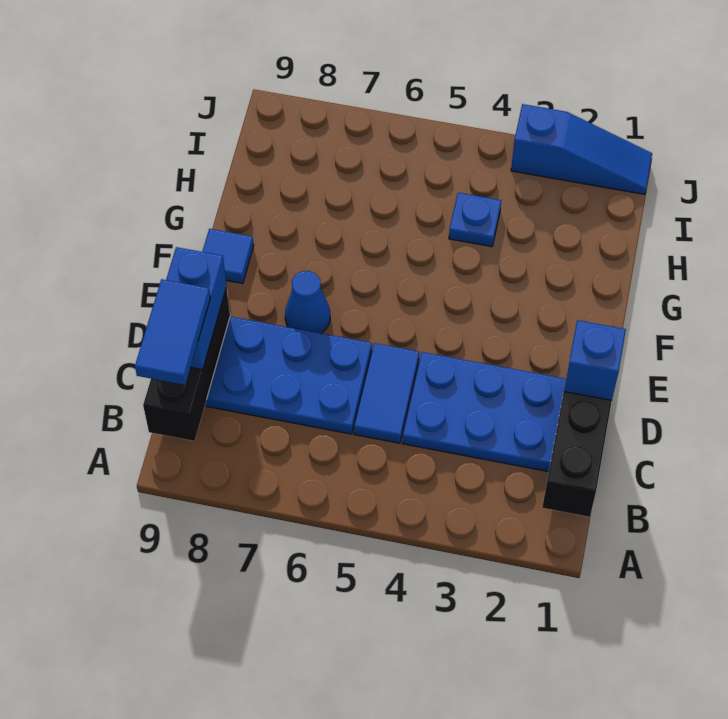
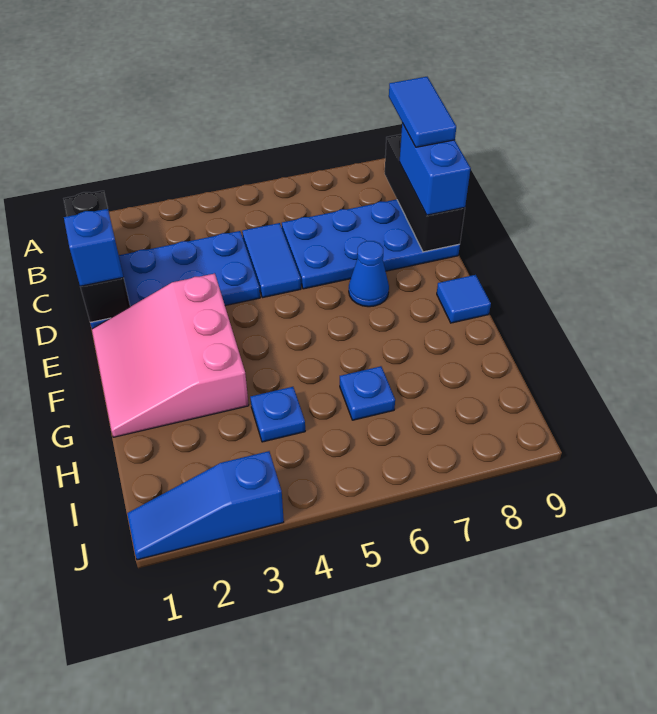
none -> pink 3x3 slope [92,273,249,437]
none -> blue 1x1 plate [340,366,395,420]

